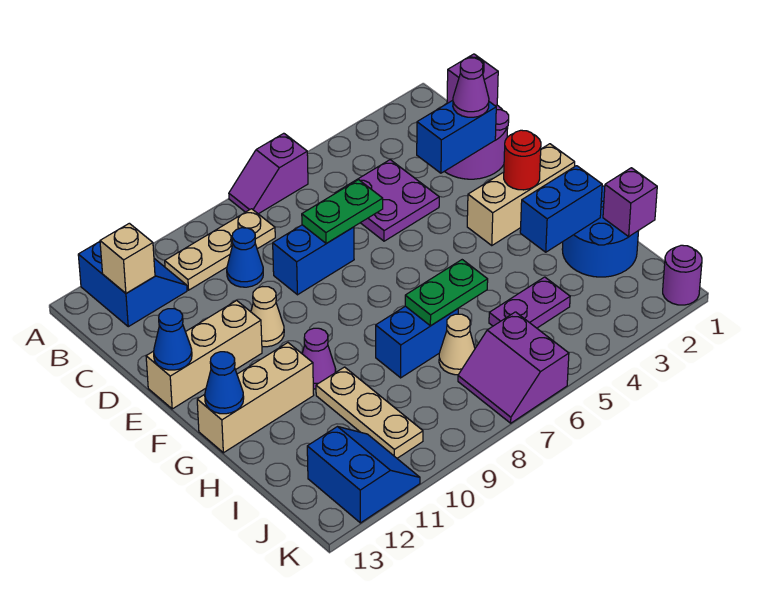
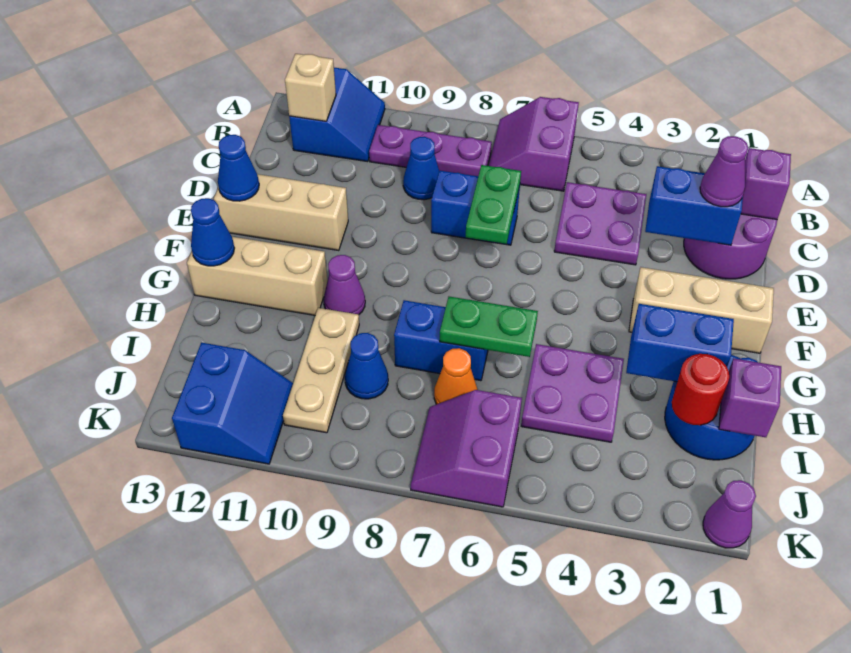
purple 1x2 slope [229,133,308,214] -> purple 2x2 slope [489,97,579,191]
tan 1x3 plate [165,209,275,290] -> purple 1x3 plate [369,125,492,176]
green 1x2 plate [302,180,383,244] -> green 1x2 plate turned to [466,165,521,244]
tan 1x1 cone [251,287,284,347] -> none
red 1x1 round brick [504,130,541,190] -> red 1x1 round brick moved to [672,354,729,425]
purple 1x2 plate [489,277,570,328] -> purple 2x2 plate [521,344,624,442]
tan 1x1 cone [439,314,475,375] -> orange 1x1 cone [434,348,478,404]
none -> blue 1x1 cone [345,333,388,399]
purple 1x1 round brick [663,245,702,305] -> purple 1x1 cone [703,480,756,548]

